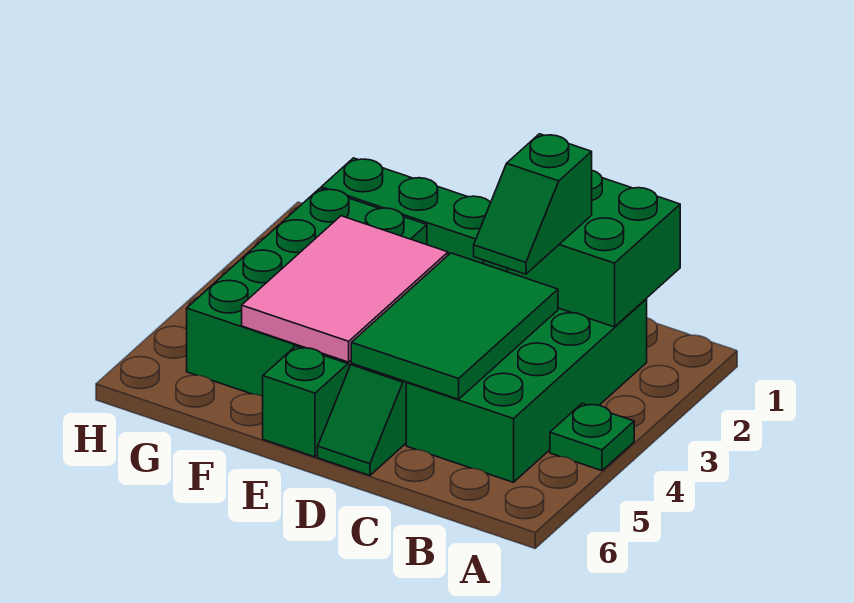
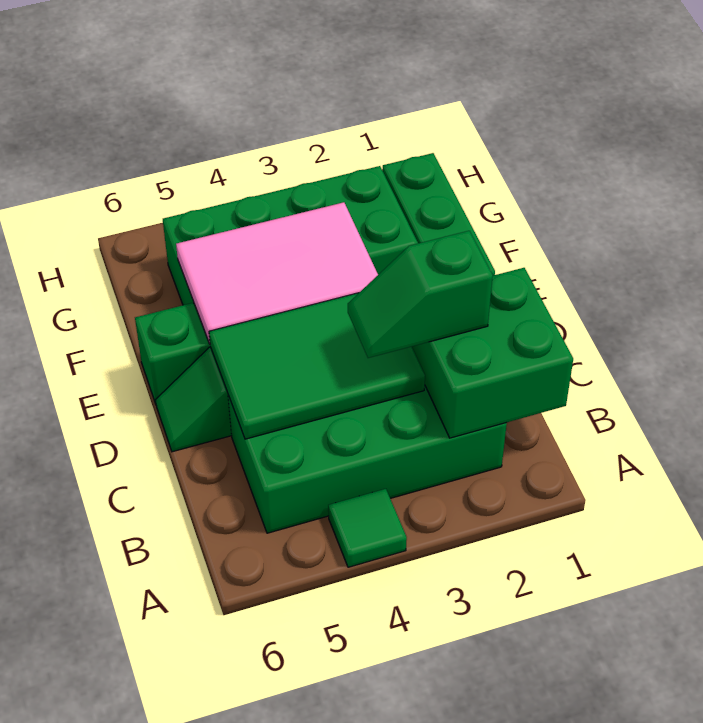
green 1x1 plate [550,404,634,471] -> green 1x1 tile [328,489,407,567]

